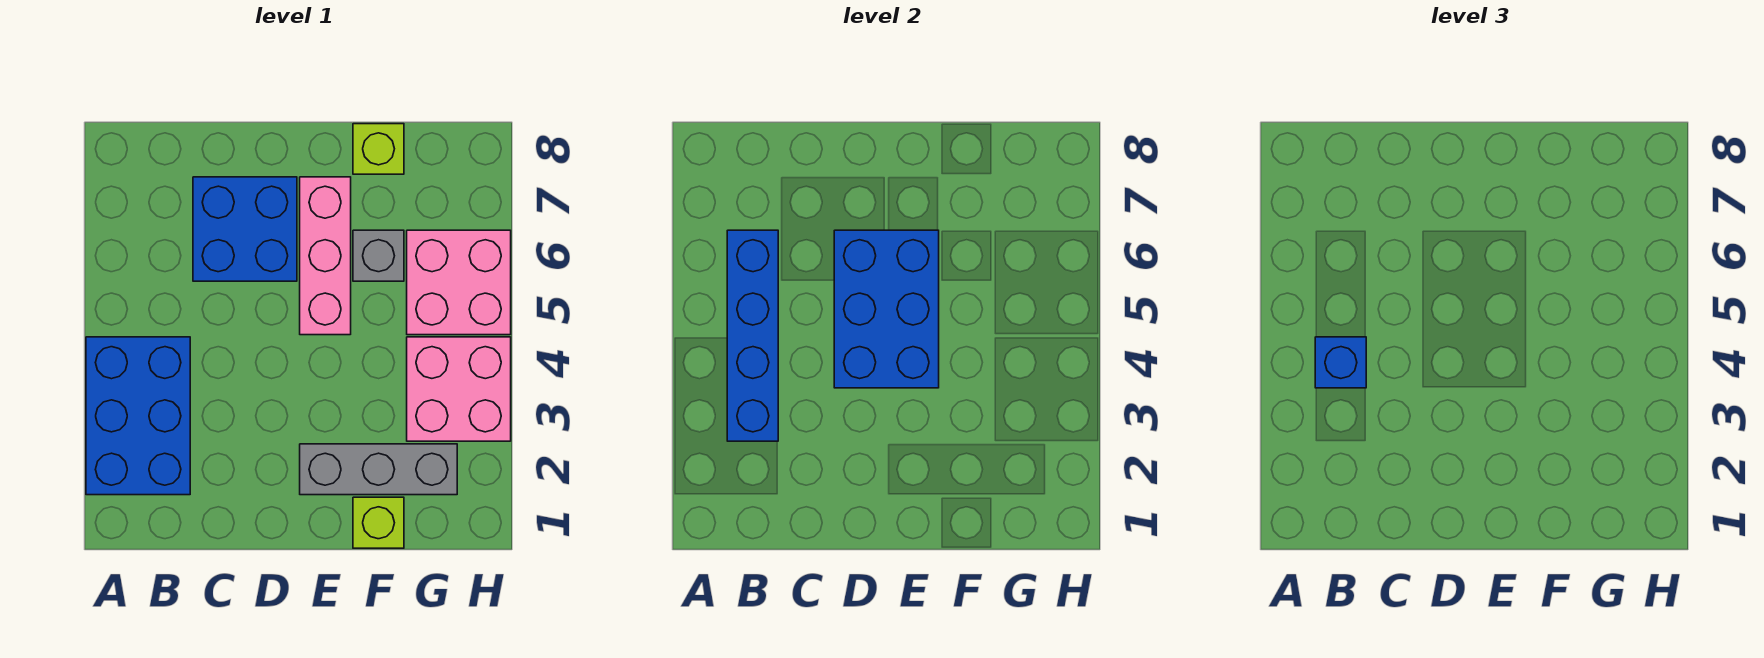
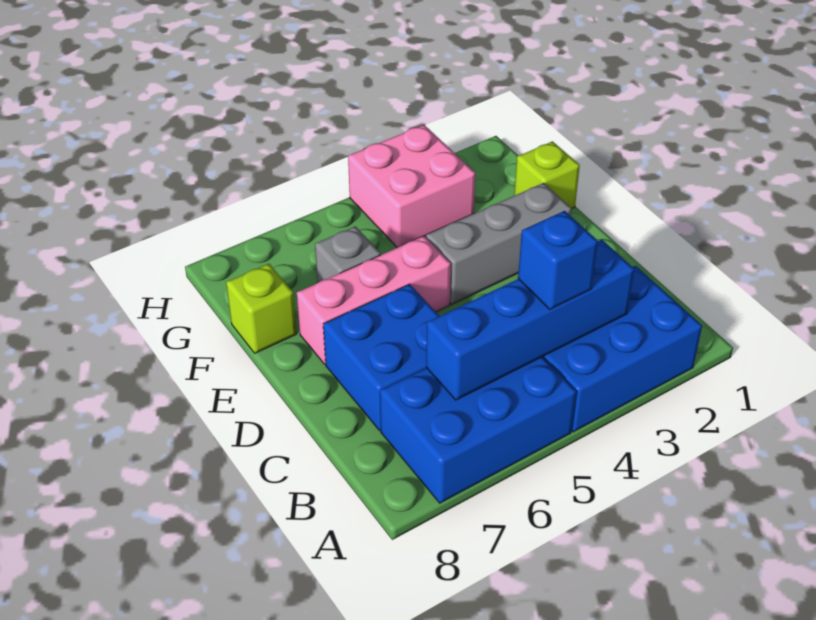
blue 2x3 brick [834,230,939,388] -> blue 2x3 brick moved to [380,357,576,503]
grey 1x3 brick [300,444,457,495] -> grey 1x3 brick turned to [426,183,571,304]
pink 2x2 brick [407,230,511,335] -> none

